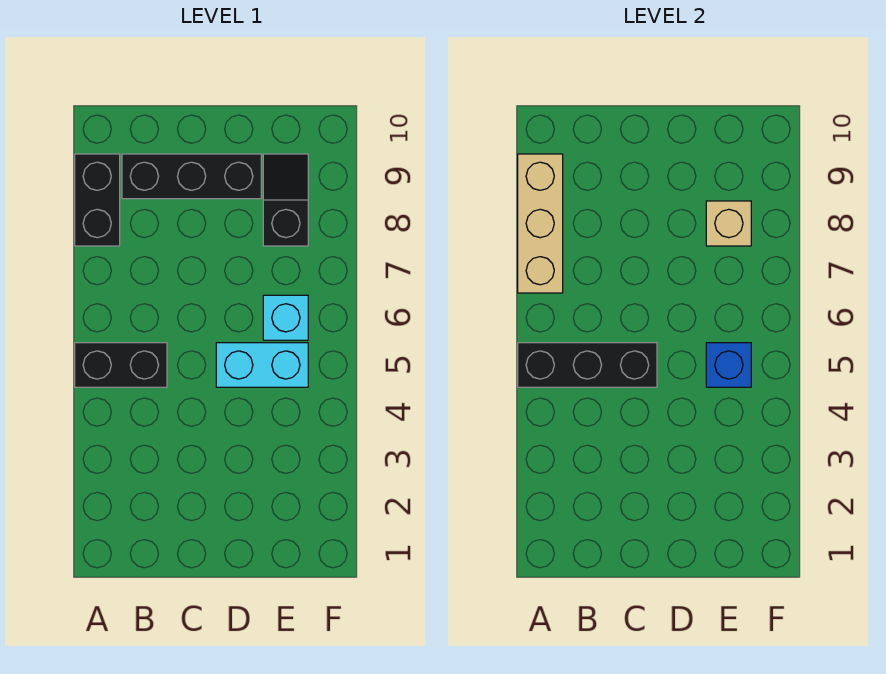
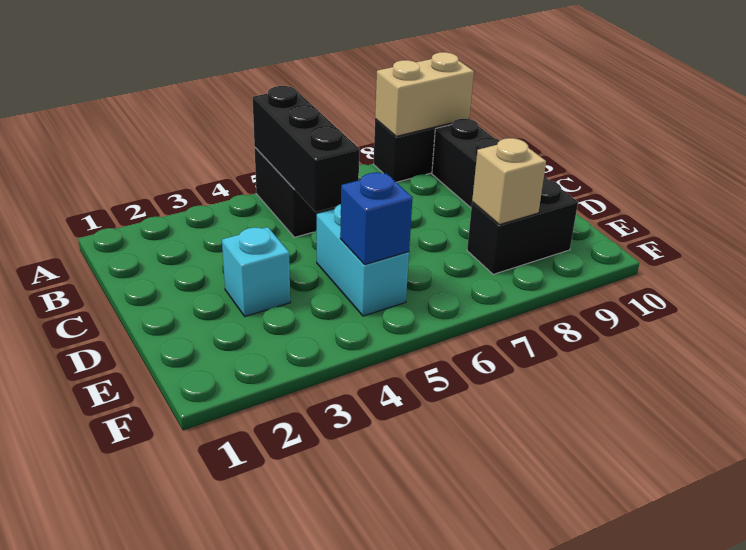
tan 1x3 brick [518,154,563,293] -> tan 1x2 brick [375,52,474,136]
cyan 1x1 brick [263,295,308,340] -> cyan 1x1 brick moved to [222,227,290,316]
black 1x2 slope [263,154,308,246] -> black 1x2 brick [467,180,578,274]

